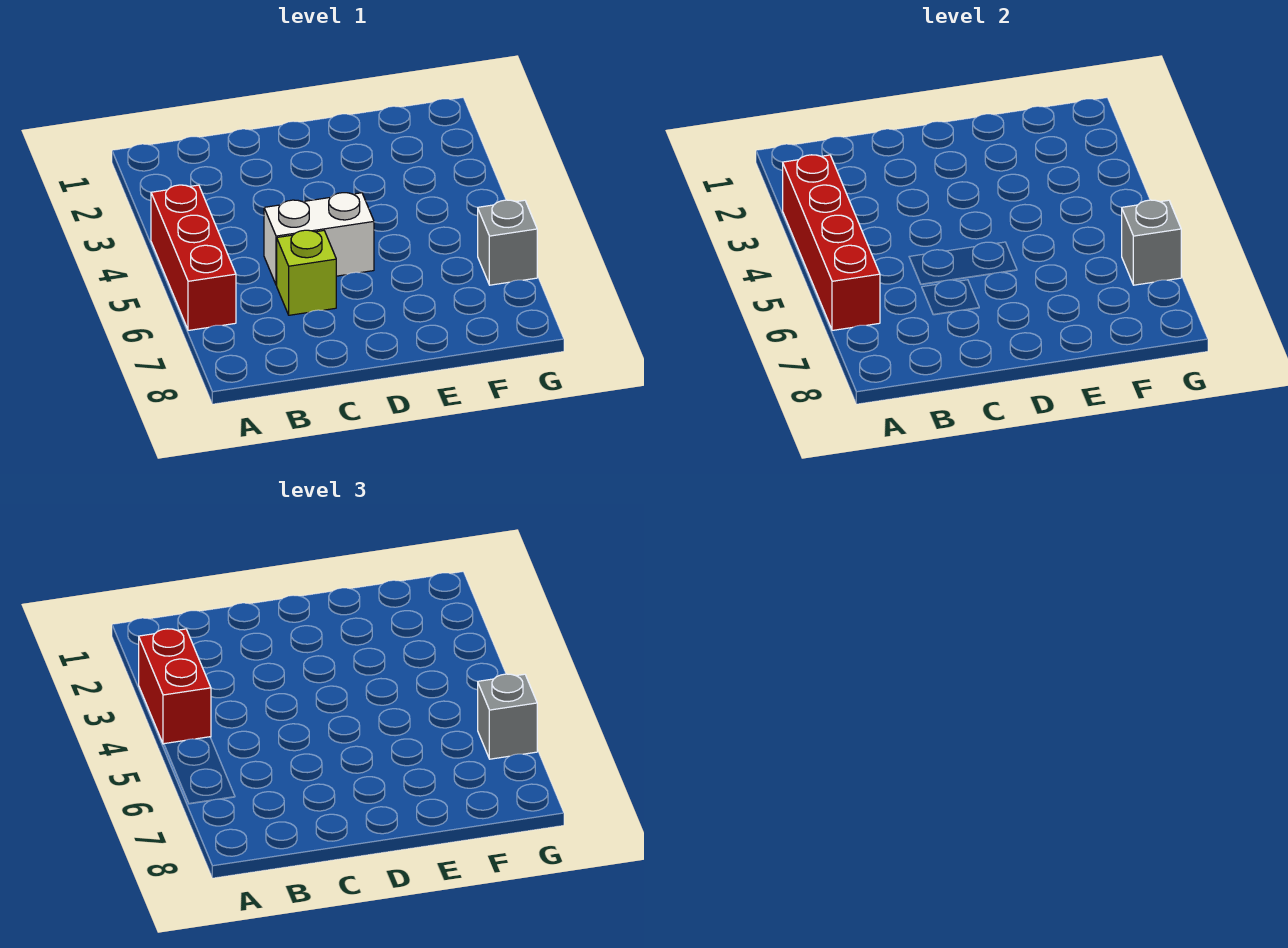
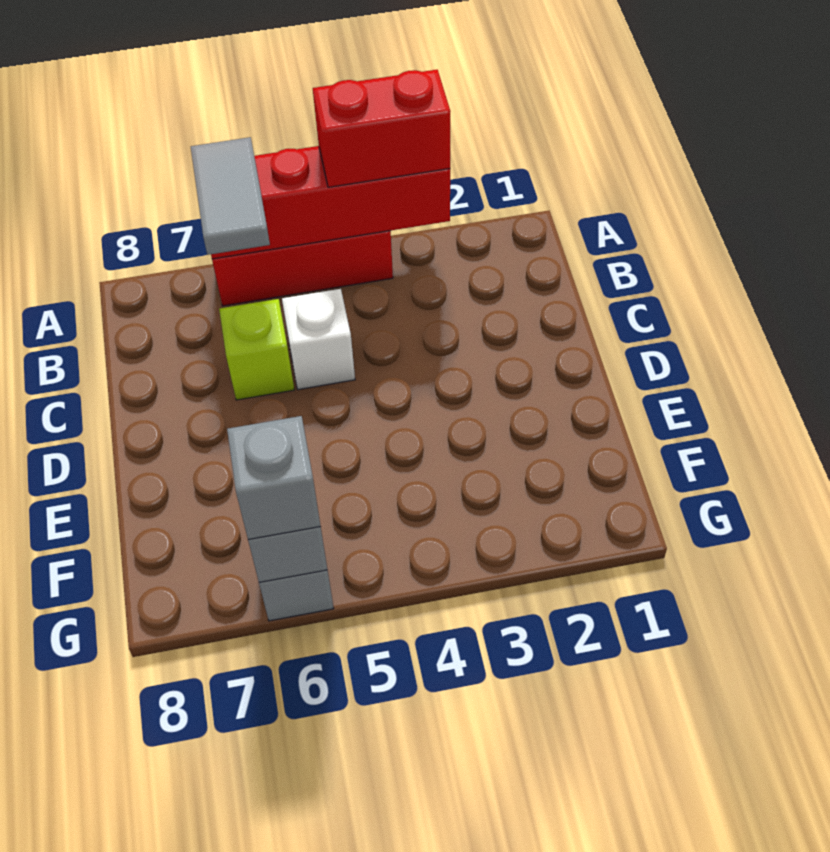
none -> grey 1x2 tile [191,137,270,255]
white 1x2 brick [264,193,374,285] -> white 1x1 brick [282,289,355,390]

